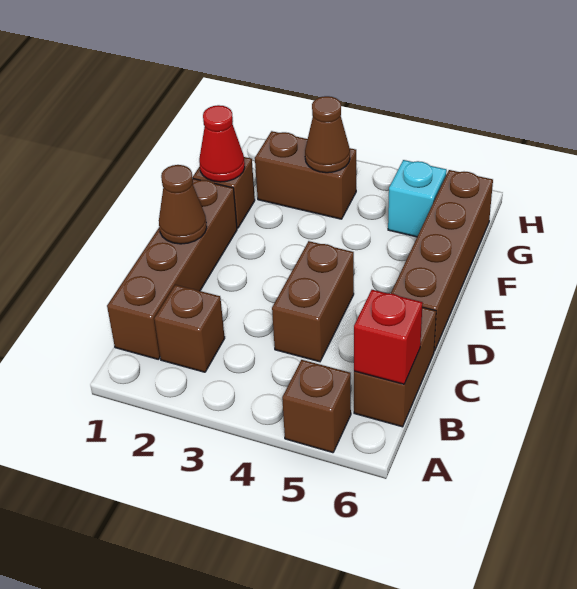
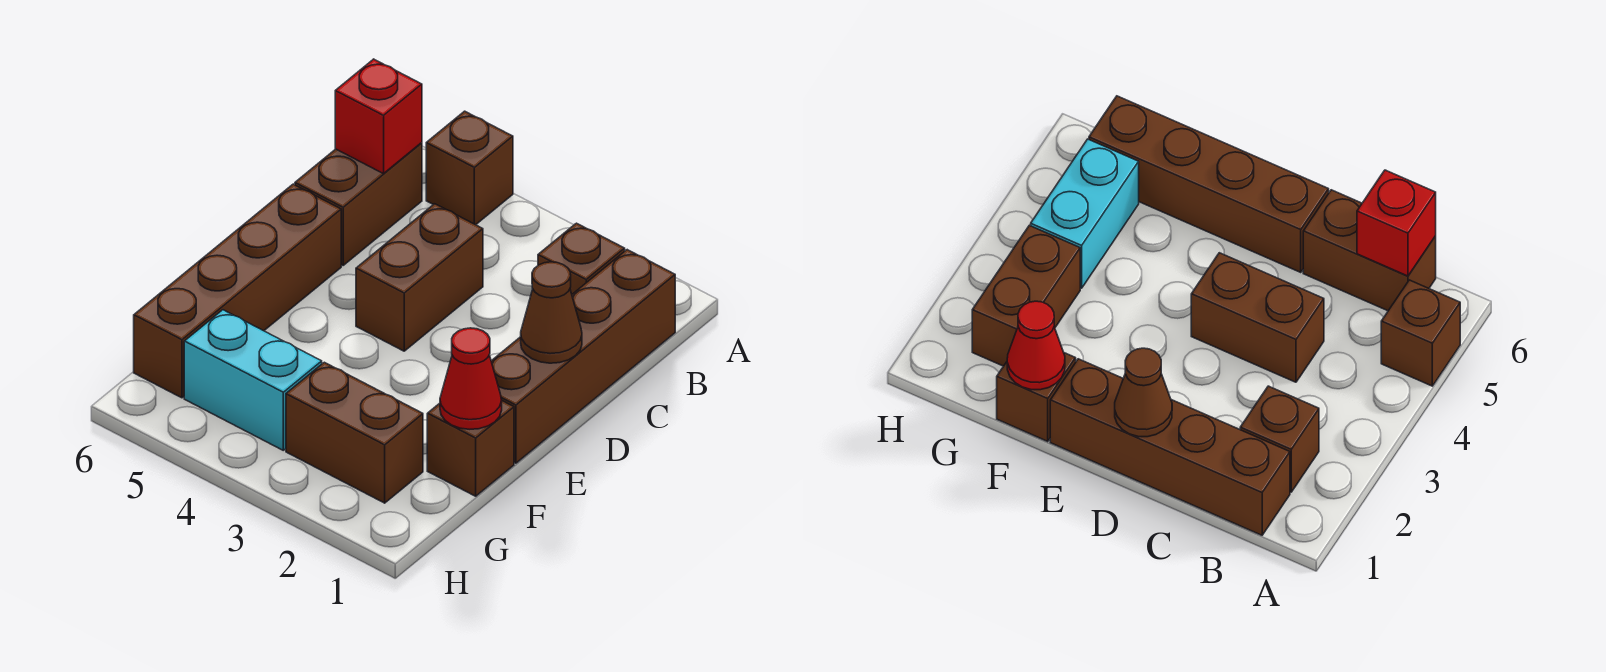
brown 1x1 cone [305,96,350,173] -> none
cyan 1x1 brick [388,160,447,237] -> cyan 1x2 brick [184,310,322,450]

